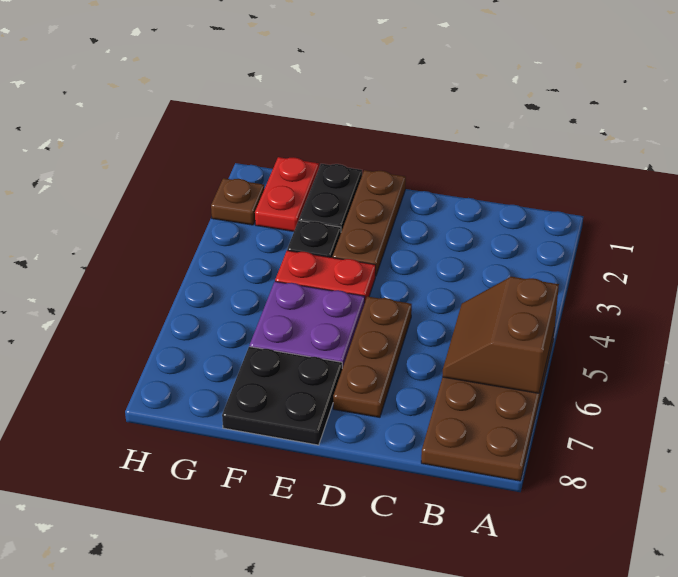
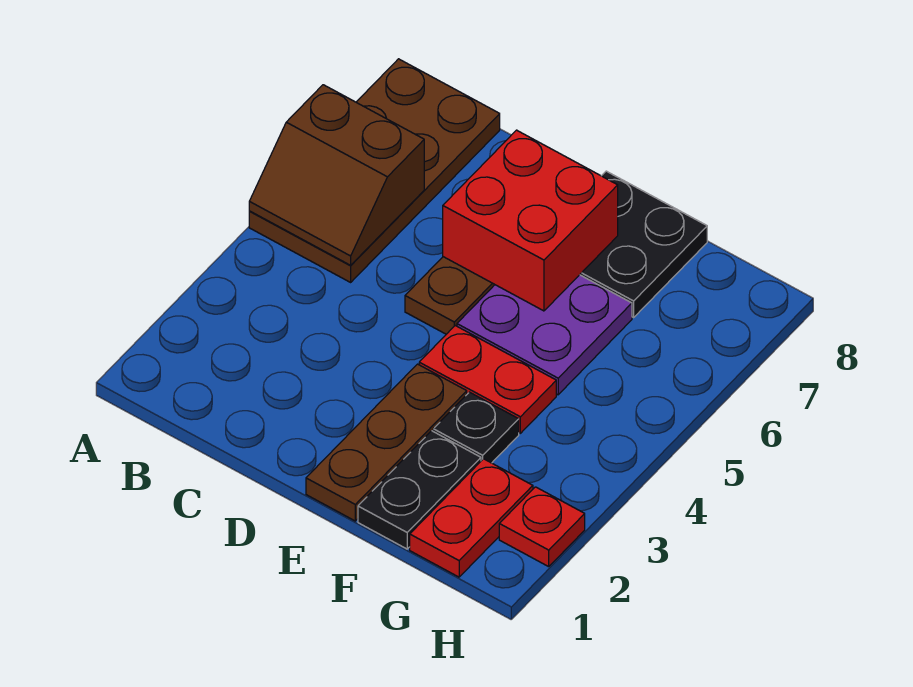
brown 2x2 slope [442,277,559,393] -> brown 2x2 slope turned to [249,85,424,265]
none -> red 2x2 brick [443,130,618,311]
brown 1x1 plate [211,178,264,225] -> red 1x1 plate [499,487,585,567]

